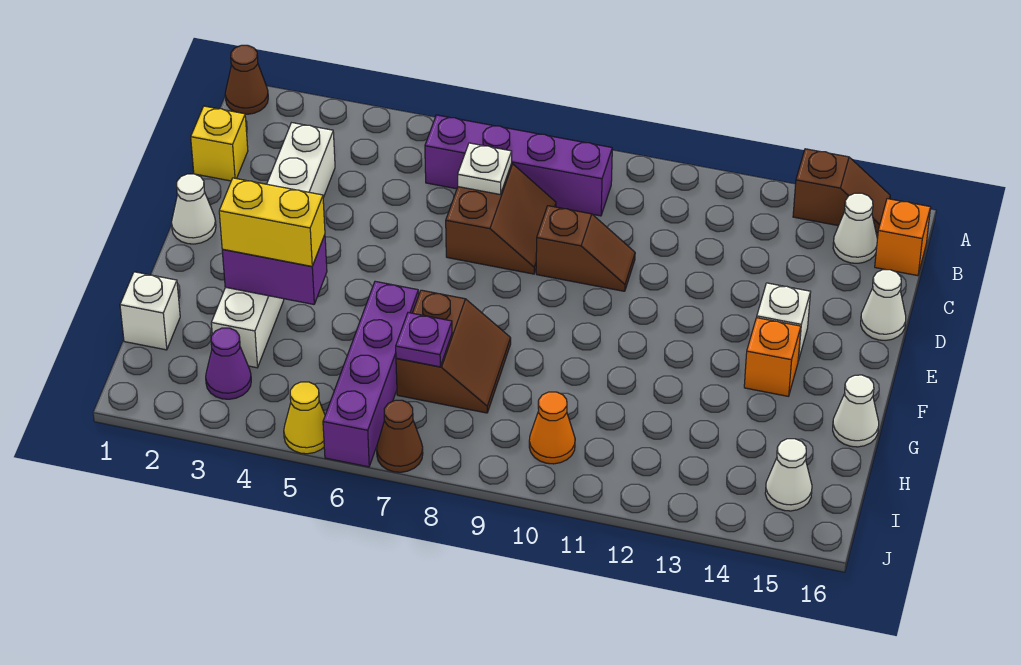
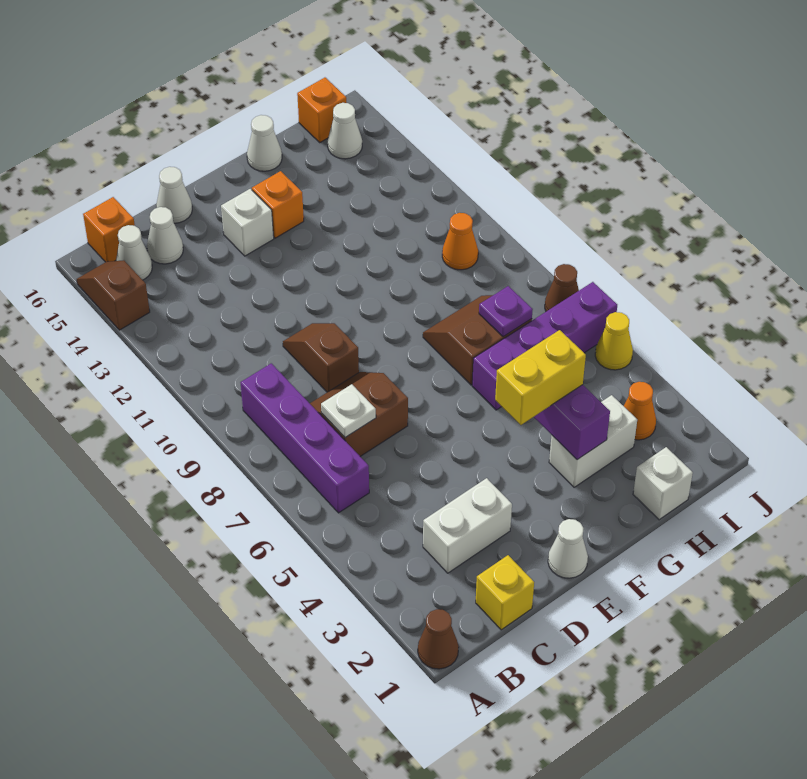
none -> white 1x1 cone [147,207,183,264]
yellow 1x2 brick [219,178,325,266] -> yellow 1x2 brick turned to [495,330,586,425]
purple 1x1 cone [206,328,251,399] -> orange 1x1 cone [624,382,656,440]
none -> orange 1x1 brick [297,78,347,142]

